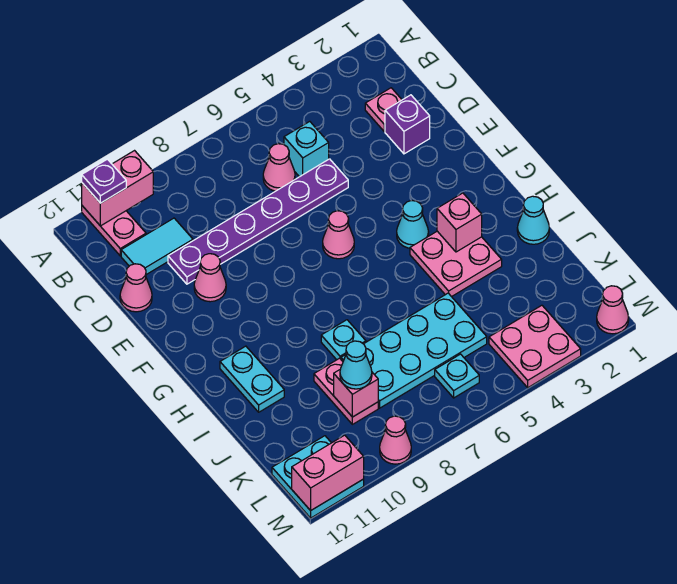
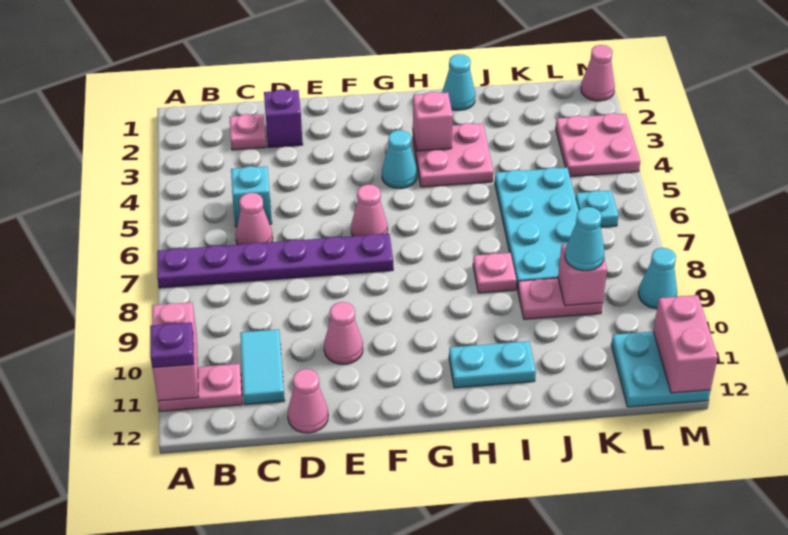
purple 1x6 plate [168,159,348,284] -> purple 1x6 plate turned to [157,234,393,288]
cyan 1x1 plate [321,320,366,360] -> pink 1x1 plate [473,253,516,293]
pink 1x1 cone [380,416,411,464] -> cyan 1x1 cone [638,248,677,309]

